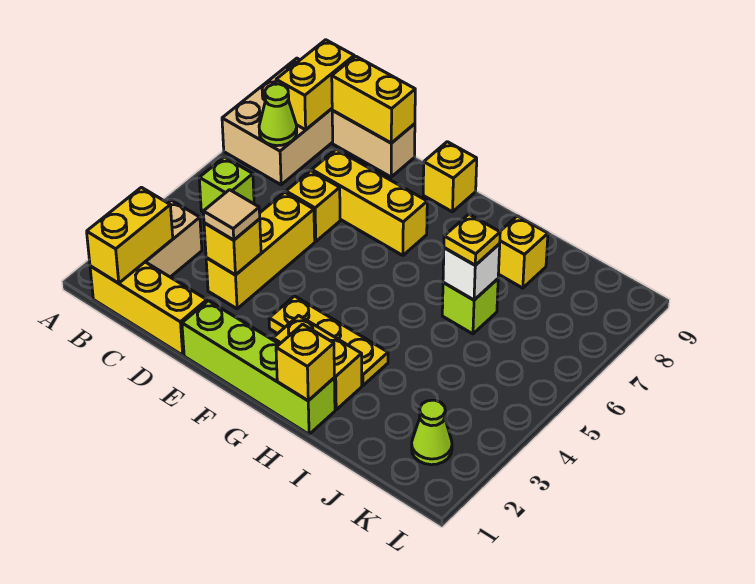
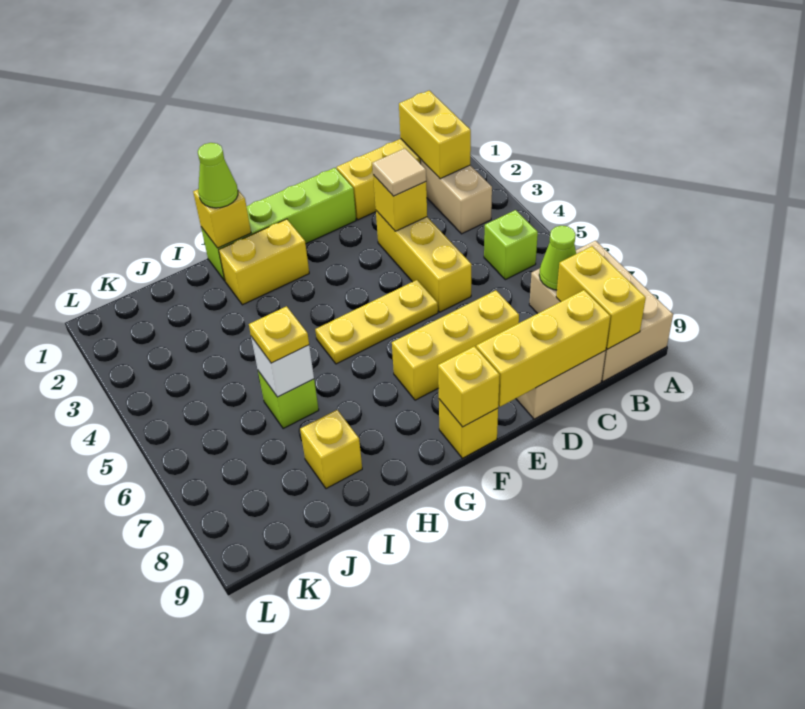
yellow 1x2 brick [332,56,415,143] -> yellow 1x3 brick [476,290,610,407]
yellow 1x1 brick [286,171,340,242] -> yellow 1x1 brick moved to [438,346,500,427]
yellow 1x3 plate [269,296,388,385] -> yellow 1x3 plate moved to [315,280,438,364]
lime 1x1 cone [412,400,452,465] -> lime 1x1 cone moved to [198,143,238,208]

